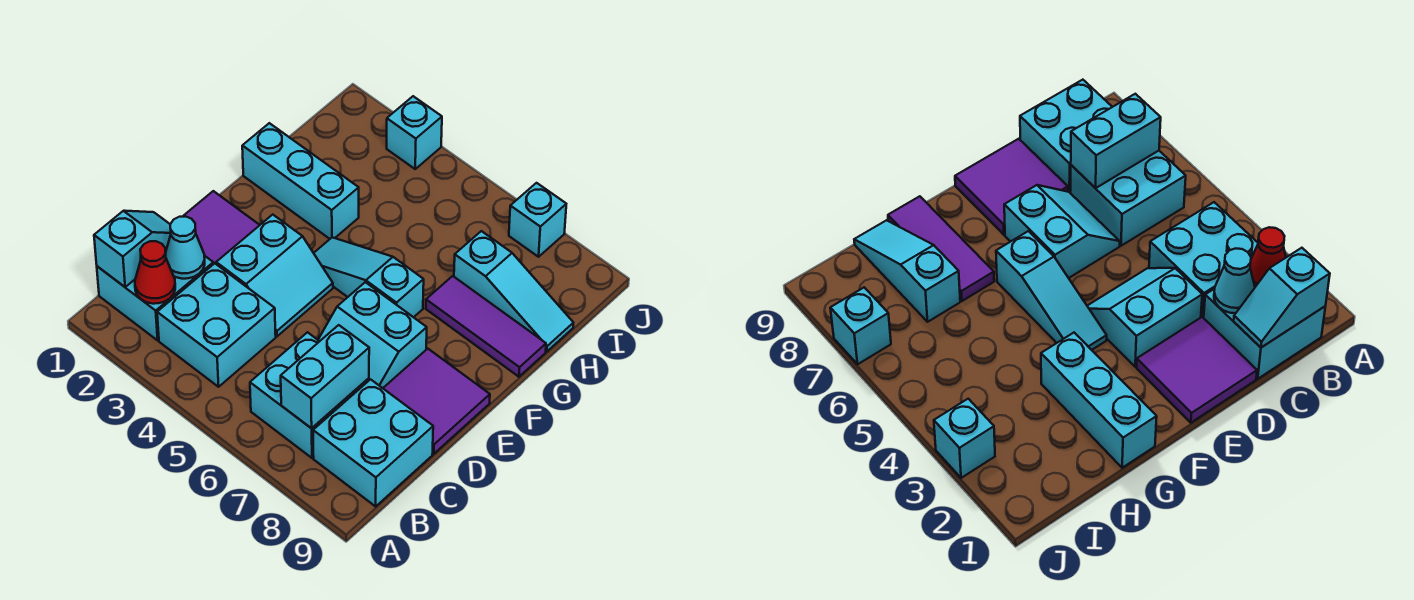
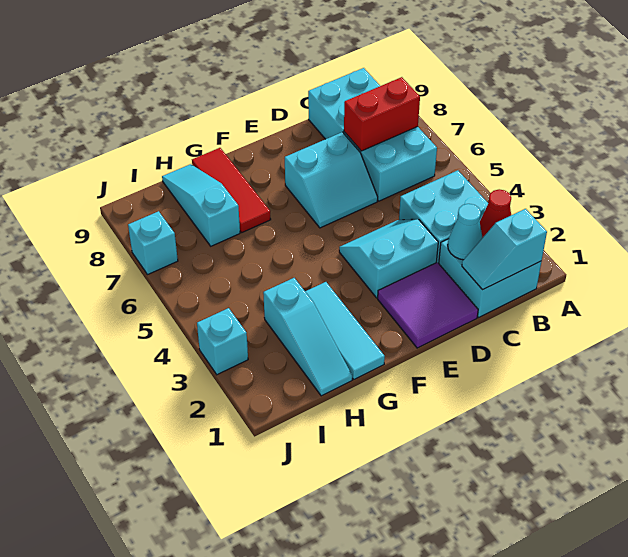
cyan 1x2 brick [281,325,369,428] -> red 1x2 brick [344,77,420,151]
cyan 2x2 slope [318,282,427,388] -> cyan 2x2 slope turned to [285,132,378,228]
purple 2x2 tile [383,349,490,454] -> none
cyan 1x3 slope [314,237,424,317] -> cyan 1x3 slope moved to [263,278,352,396]
cyan 1x3 brick [242,123,359,239] -> cyan 1x3 tile [305,282,385,379]
purple 1x3 tile [426,276,546,377] -> red 1x3 tile [192,148,271,232]

